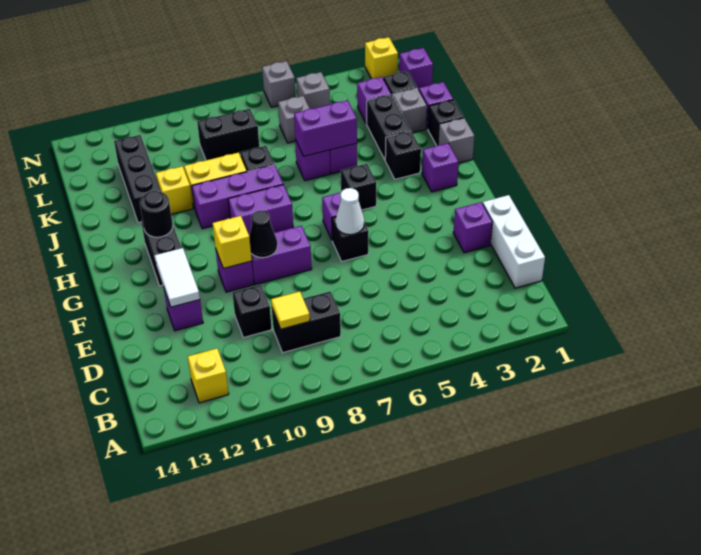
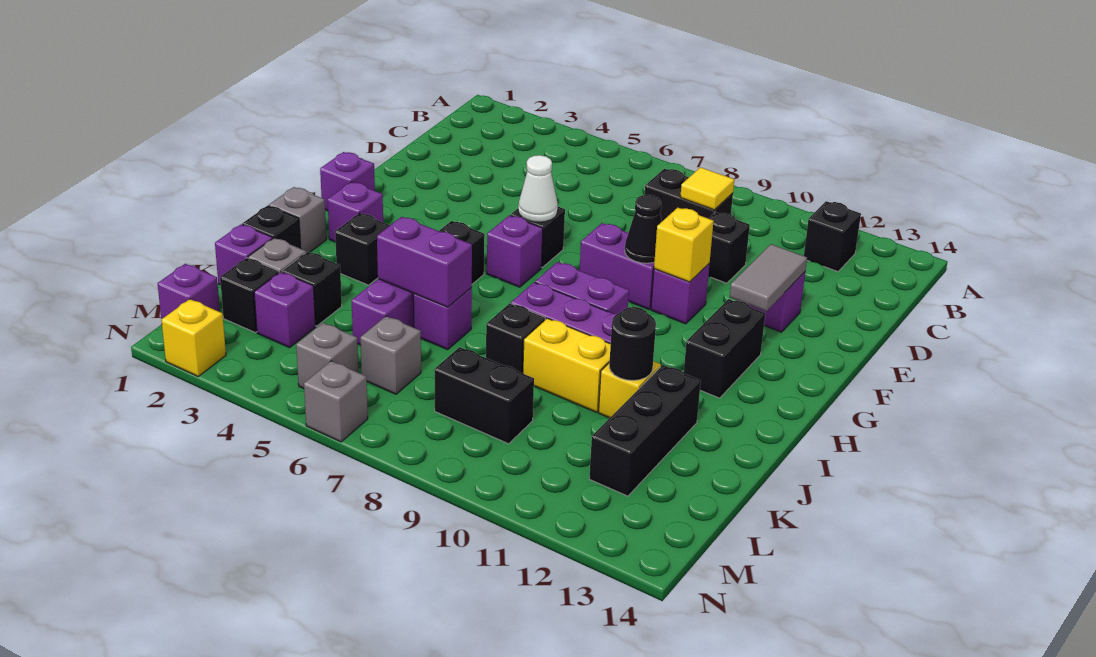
yellow 1x1 brick [188,348,229,403] -> black 1x1 brick [804,201,861,272]
white 1x3 brick [483,195,545,288] -> none
purple 1x1 brick [453,202,492,253] -> purple 1x1 brick moved to [320,152,375,211]
white 1x2 tile [154,248,200,307] -> grey 1x2 tile [730,244,807,311]
black 1x1 round brick [140,191,173,237] -> black 1x1 round brick moved to [609,307,656,380]
black 1x2 brick [367,95,411,160] -> black 1x1 brick [282,252,342,326]

